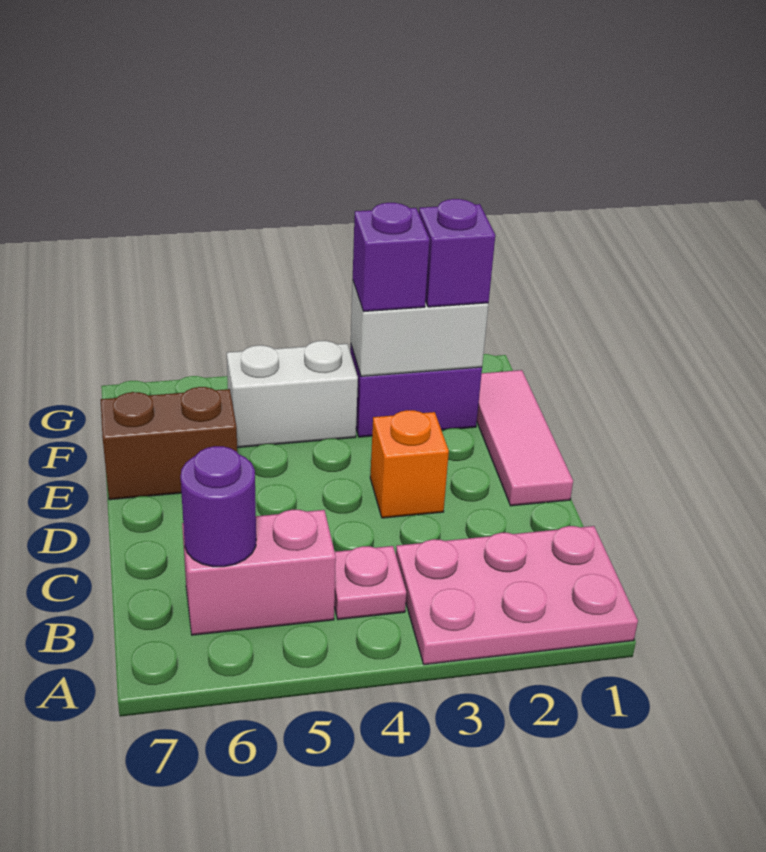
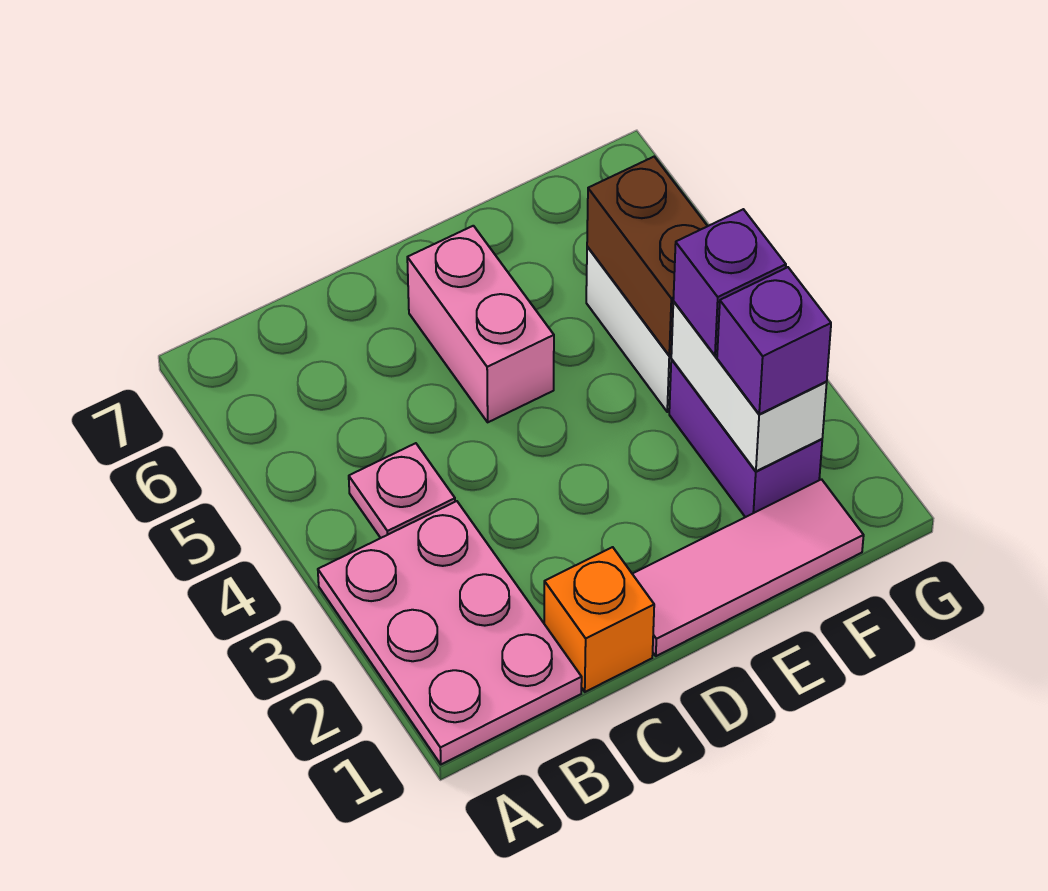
pink 1x2 brick [182,510,336,635] -> pink 1x2 brick moved to [407,226,554,422]
purple 1x1 round brick [180,446,256,567] -> none
orange 1x1 brick [370,410,449,518] -> orange 1x1 brick moved to [544,547,654,692]
brown 1x2 brick [101,387,237,500] -> brown 1x2 brick moved to [587,157,707,356]

